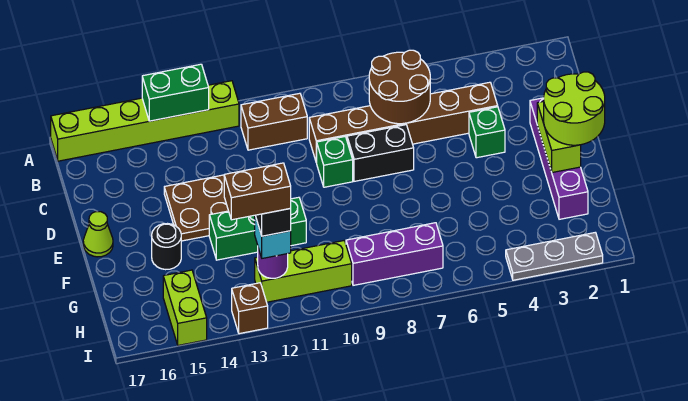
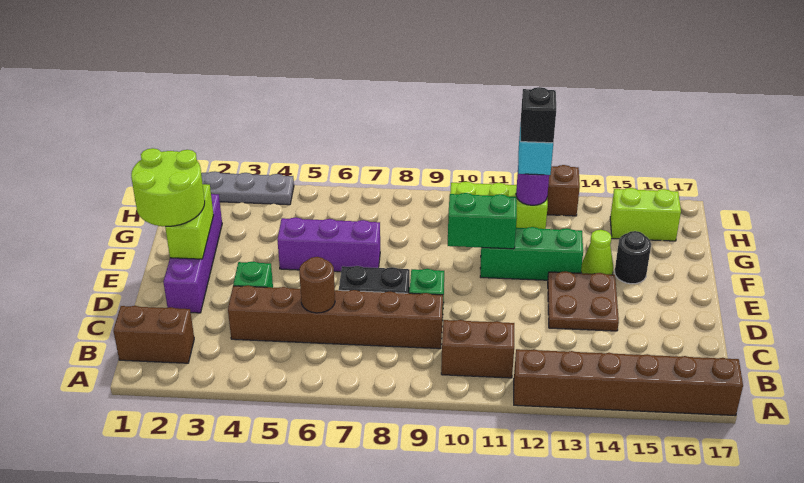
lime 1x6 brick [51,81,239,161] -> brown 1x6 brick [514,349,743,416]
green 1x2 brick [142,64,209,121] -> green 1x2 brick moved to [448,193,517,249]
brown 2x2 round brick [369,50,430,124] -> brown 1x1 round brick [299,257,335,313]
lime 1x1 cone [83,212,113,257] -> lime 1x1 cone moved to [581,230,614,274]
purple 1x3 brick [346,223,443,285] -> purple 1x3 brick moved to [277,217,380,272]
brown 1x2 brick [224,163,291,220] -> brown 1x2 brick moved to [113,306,194,363]
lime 1x2 brick [163,270,207,345] -> lime 1x2 brick turned to [610,188,681,241]

